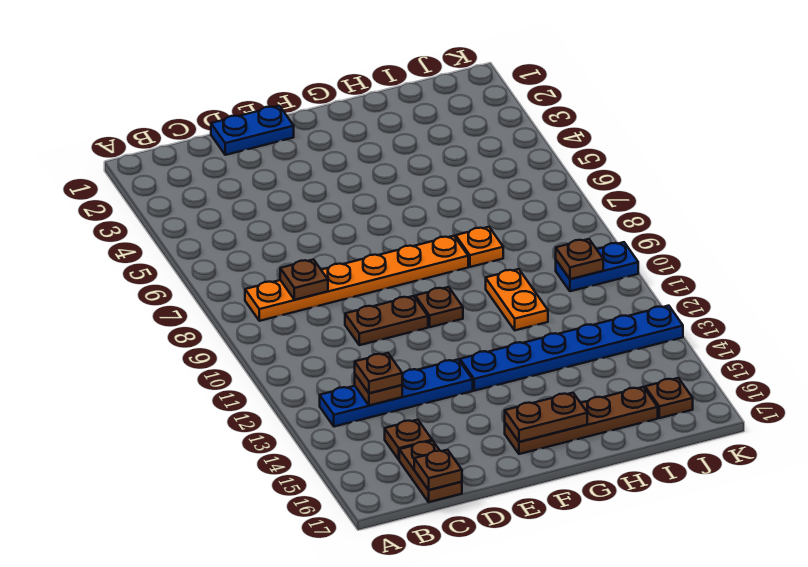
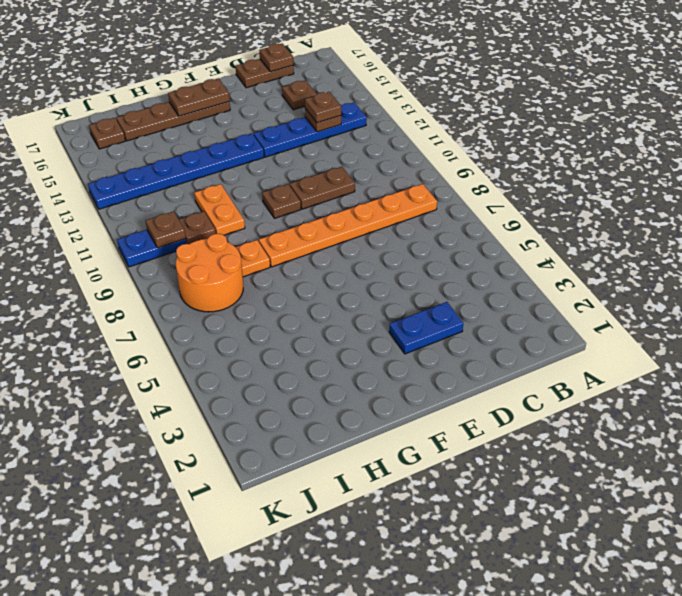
brown 1x1 plate [280,259,328,300] -> brown 1x1 plate moved to [179,211,216,244]
brown 1x2 plate [399,441,462,502] -> brown 1x2 plate turned to [236,59,294,88]
blue 1x2 plate [211,106,294,155] -> blue 1x2 plate moved to [389,302,463,354]
none -> orange 2x2 round brick [176,234,243,312]

